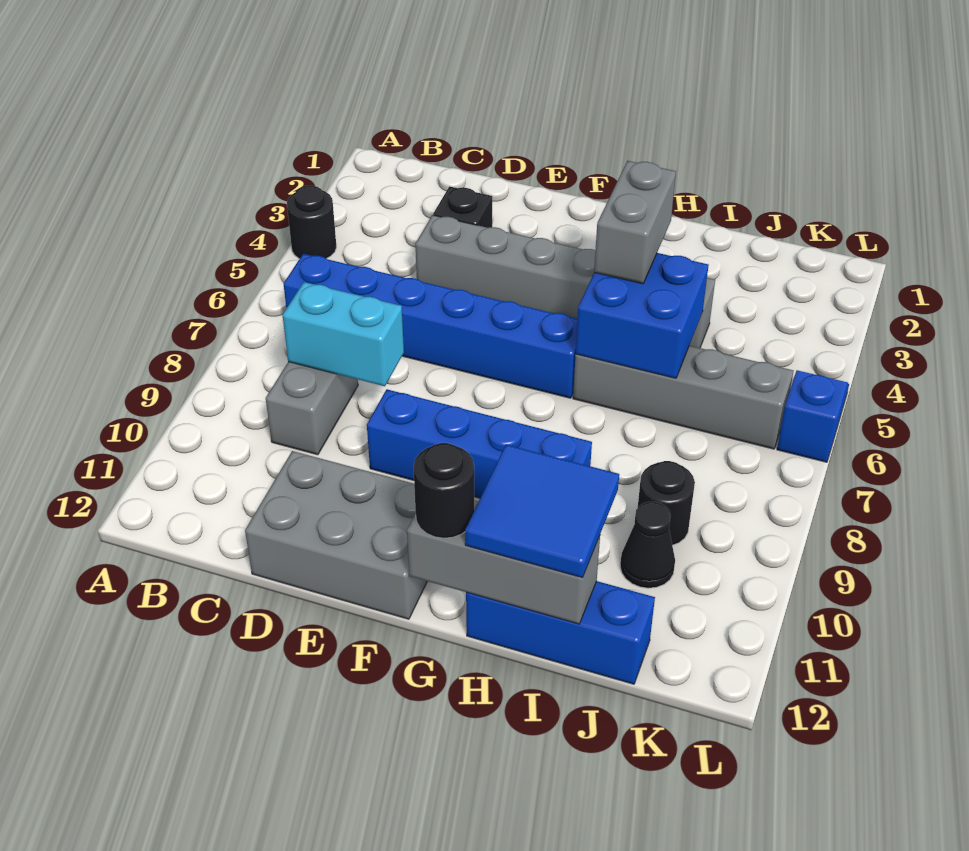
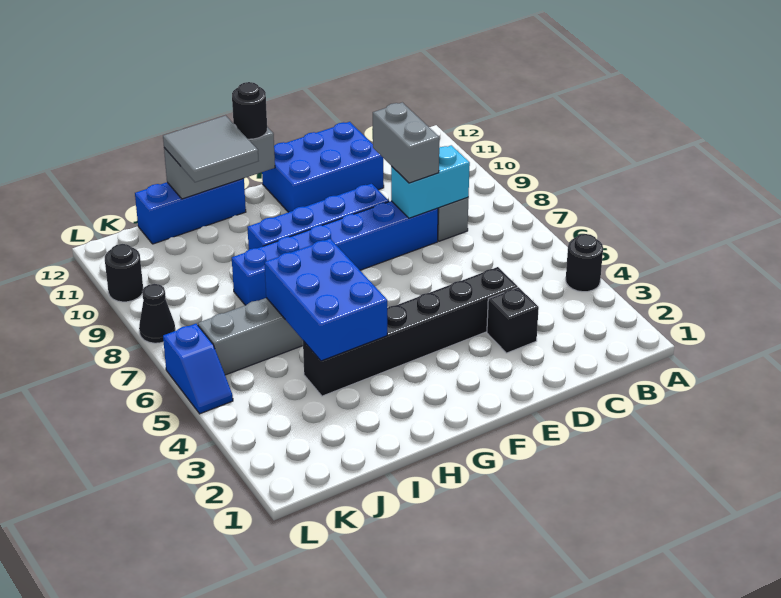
blue 1x6 brick [283,254,577,398] -> blue 1x6 brick moved to [232,201,438,305]
grey 1x6 brick [415,215,715,348] -> black 1x6 brick [303,267,518,396]
grey 2x3 brick [245,451,427,619] -> blue 2x3 brick [262,122,384,212]
grey 1x2 brick [594,161,676,284] -> grey 1x2 brick moved to [373,102,439,183]
blue 2x2 brick [576,253,708,378] -> blue 2x3 brick [264,239,387,361]
blue 2x2 tile [465,445,619,578] -> grey 2x2 tile [163,116,258,182]
black 1x1 round brick [638,461,695,545] -> black 1x1 round brick moved to [105,244,143,302]
black 1x1 cone [620,502,675,588] -> black 1x1 cone moved to [139,284,175,343]

